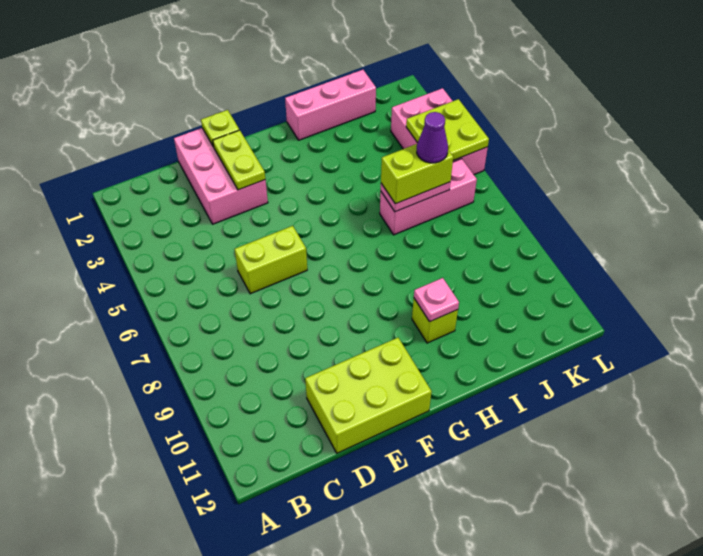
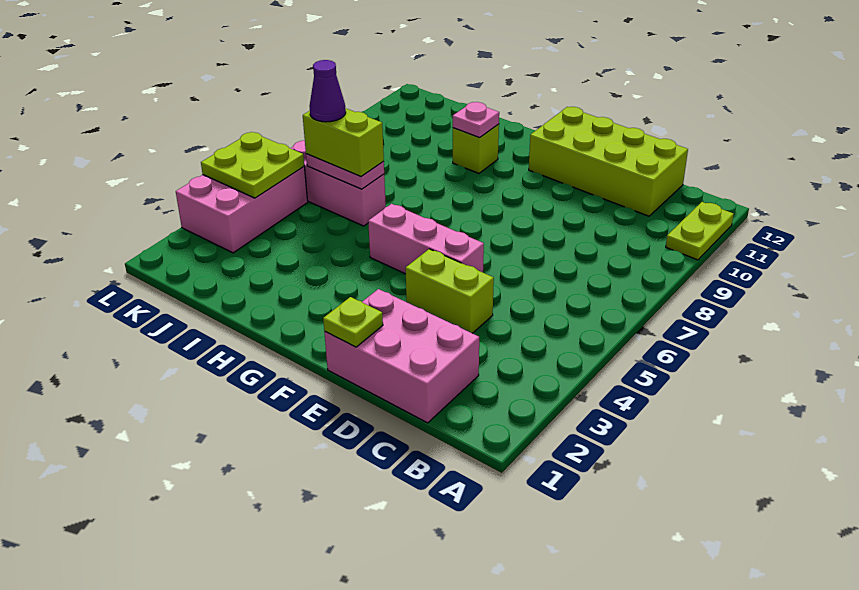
pink 2x3 brick [174,128,268,224] -> pink 2x3 brick turned to [324,289,479,423]
lime 1x2 brick [235,226,307,294] -> lime 1x2 brick moved to [406,249,494,333]
lime 2x3 brick [305,338,432,453] -> lime 2x4 brick [529,107,688,216]
lime 1x2 plate [213,130,265,190] -> lime 1x2 plate moved to [666,202,734,260]
pink 1x3 brick [285,70,376,140] -> pink 1x3 brick moved to [368,204,484,274]

